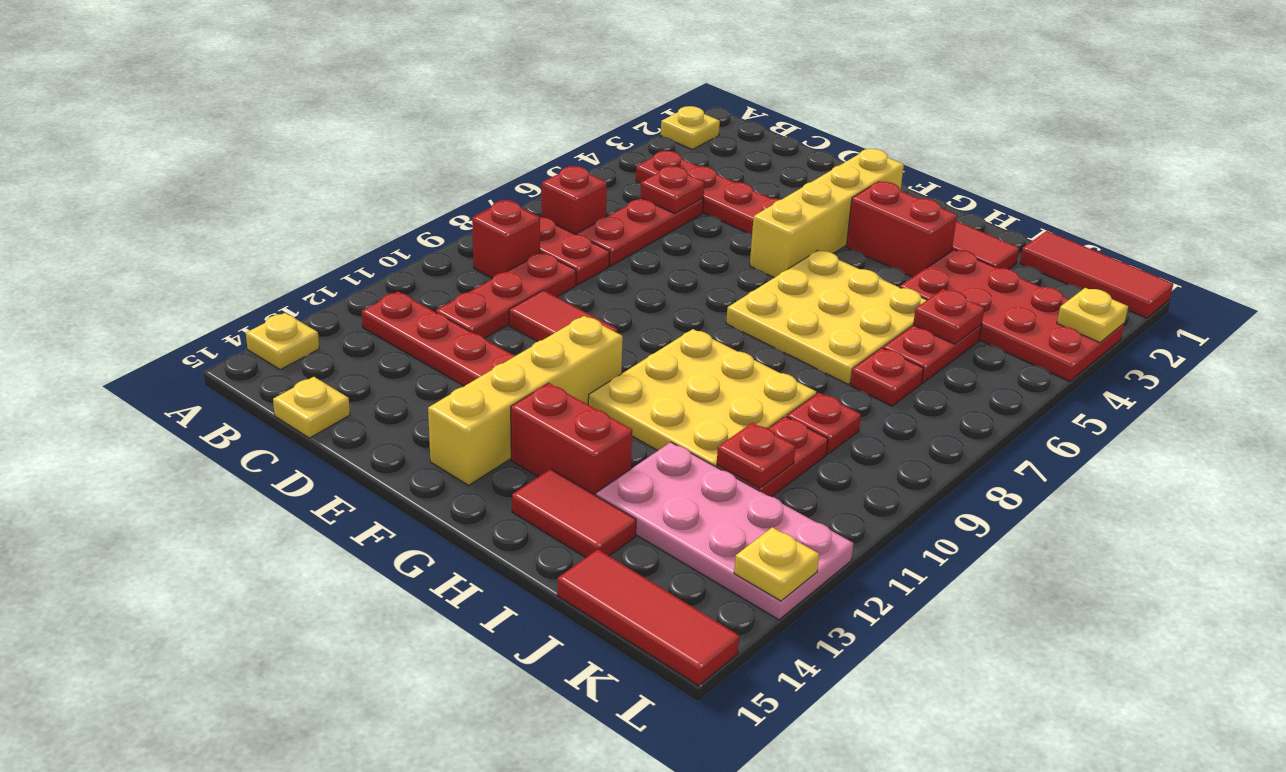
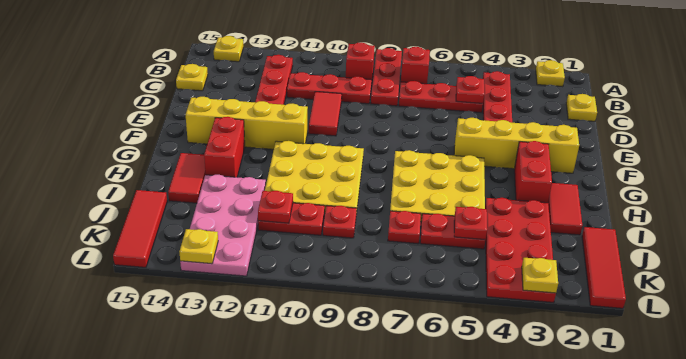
none -> yellow 1x1 plate [566,94,597,121]

